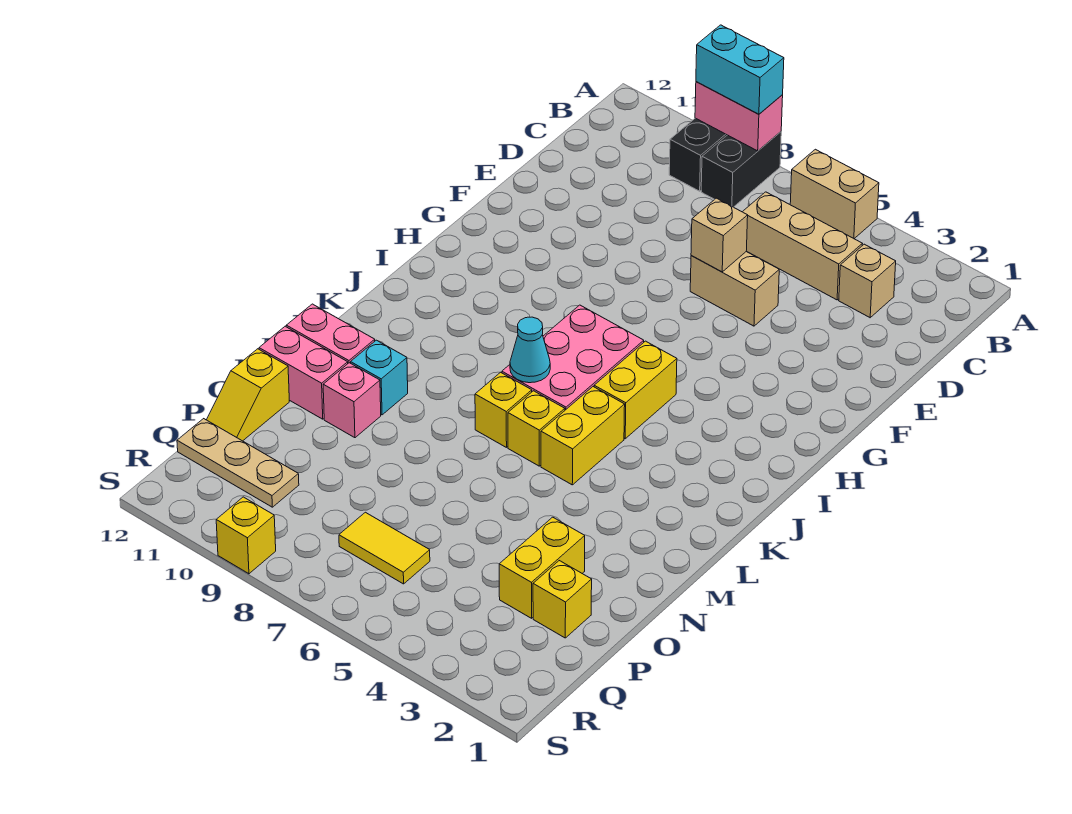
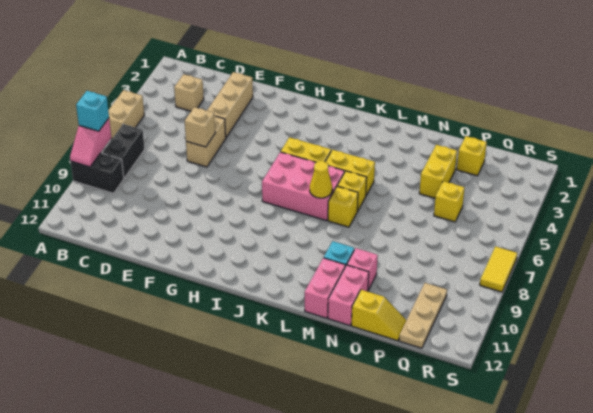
black 1x2 brick [701,132,781,207] -> black 1x2 brick turned to [103,124,144,178]
pink 1x2 brick [695,82,783,151] -> pink 1x2 slope [70,118,111,167]
cyan 1x2 brick [696,25,784,114] -> cyan 1x1 brick [76,91,109,131]
tan 1x3 brick [743,192,862,300] -> tan 1x3 brick moved to [207,72,253,138]
cyan 1x1 cone [510,317,550,383] -> yellow 1x1 cone [310,161,332,198]
yellow 1x2 brick [499,517,585,618] -> yellow 1x2 brick turned to [419,145,457,198]
yellow 1x2 tile [339,512,430,584] -> yellow 1x2 tile moved to [480,246,517,292]
yellow 1x1 brick [216,497,276,574] -> yellow 1x1 brick moved to [434,181,465,222]

